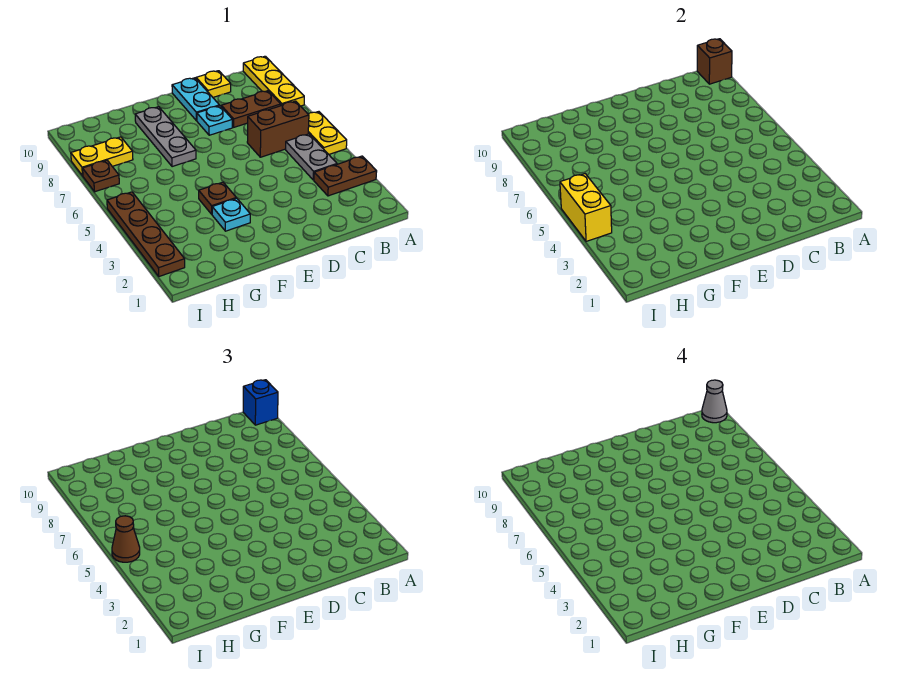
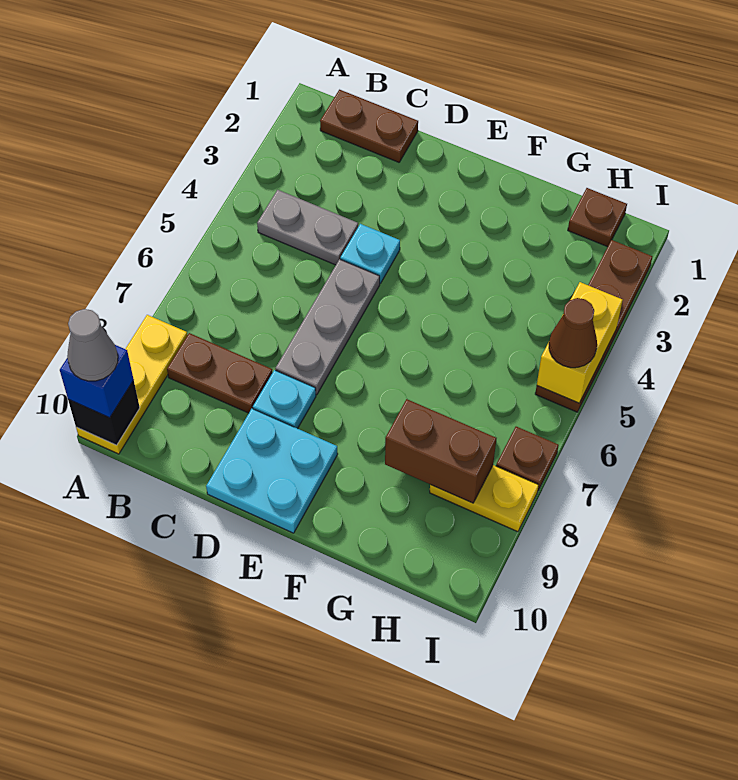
brown 1x2 plate [314,156,377,196] -> brown 1x2 plate moved to [320,90,418,162]
yellow 1x2 plate [308,112,347,154] -> none
brown 1x1 brick [697,39,732,84] -> black 1x1 brick [68,380,140,445]
grey 1x2 plate [286,134,337,180] -> grey 1x2 plate turned to [257,190,358,265]
brown 1x2 brick [247,101,309,157] -> brown 1x2 brick moved to [385,399,497,503]
yellow 1x1 plate [196,71,231,97] -> none
cyan 1x2 plate [172,78,220,121] -> cyan 2x2 plate [206,409,338,533]
cyan 1x1 plate [212,198,250,231] -> cyan 1x1 plate moved to [340,224,400,284]
brown 1x1 plate [199,182,236,214] -> brown 1x1 plate moved to [568,188,627,247]
grey 1x3 plate [135,107,196,167] -> grey 1x3 plate moved to [275,259,380,395]

